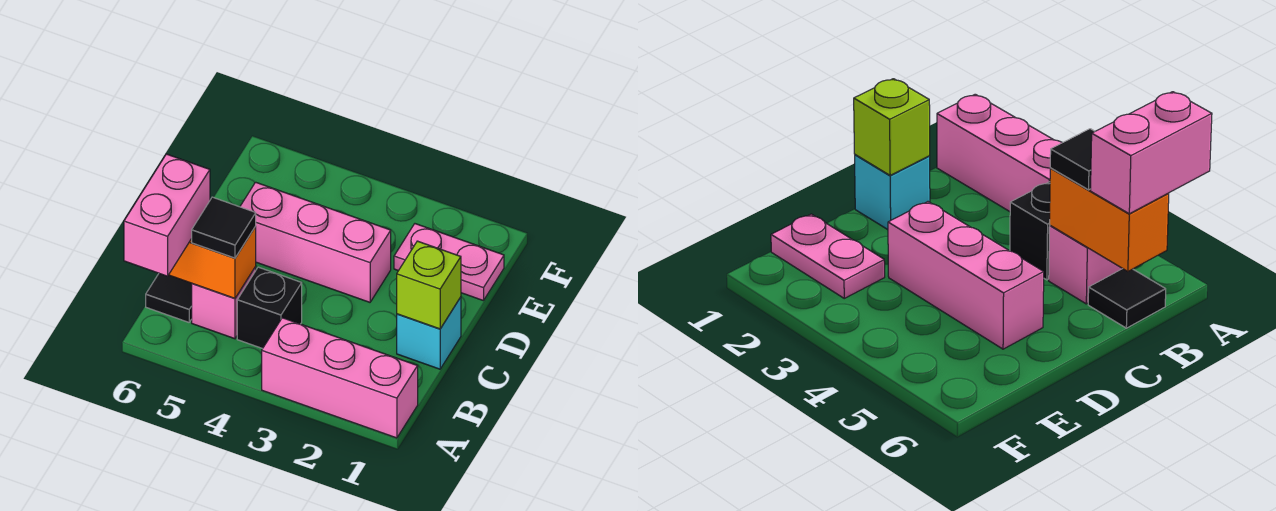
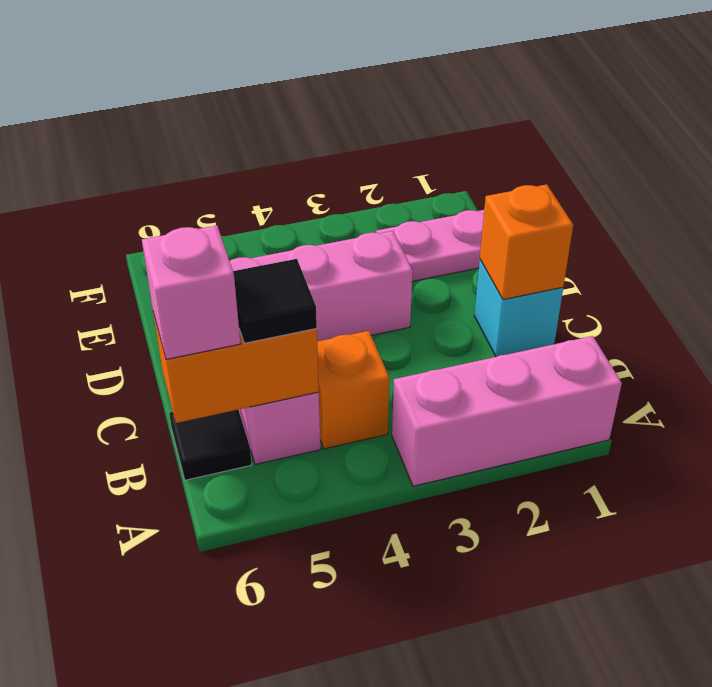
pink 1x2 brick [124,154,210,276] -> pink 1x1 brick [142,225,240,359]
black 1x1 brick [237,267,302,349] -> orange 1x1 brick [317,331,389,449]
lime 1x1 brick [397,241,461,329] -> orange 1x1 brick [480,184,573,300]

